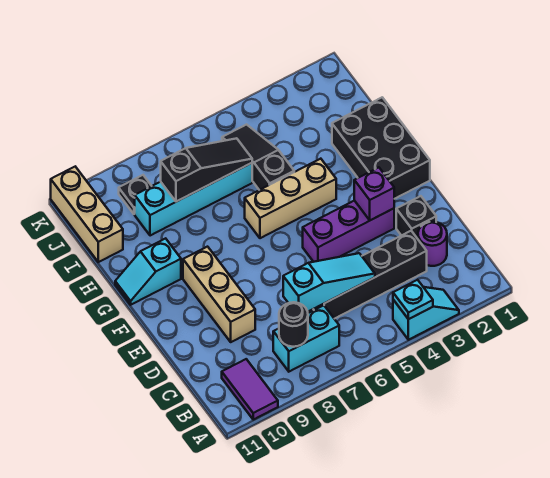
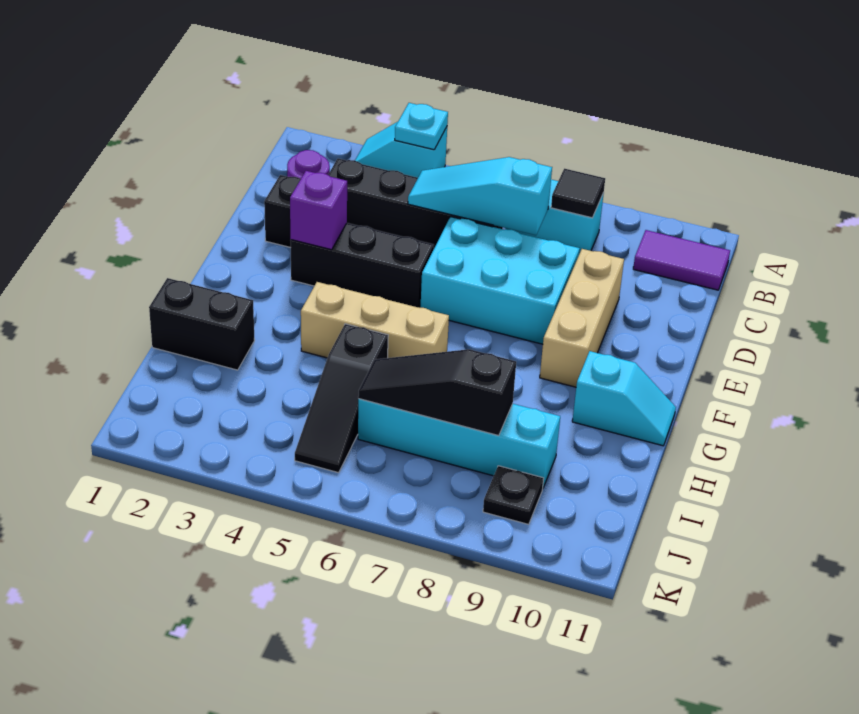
purple 1x2 tile [222,359,278,420] -> purple 1x2 tile turned to [633,230,730,290]
black 1x1 round brick [279,302,308,347] -> black 1x1 tile [551,169,605,218]
none -> cyan 2x3 brick [420,217,580,344]
purple 1x3 brick [303,201,394,262] -> black 1x3 brick [291,223,434,308]
black 2x3 brick [332,97,430,199] -> black 1x2 brick [149,278,255,370]
tan 1x3 brick [51,167,123,262] -> none

